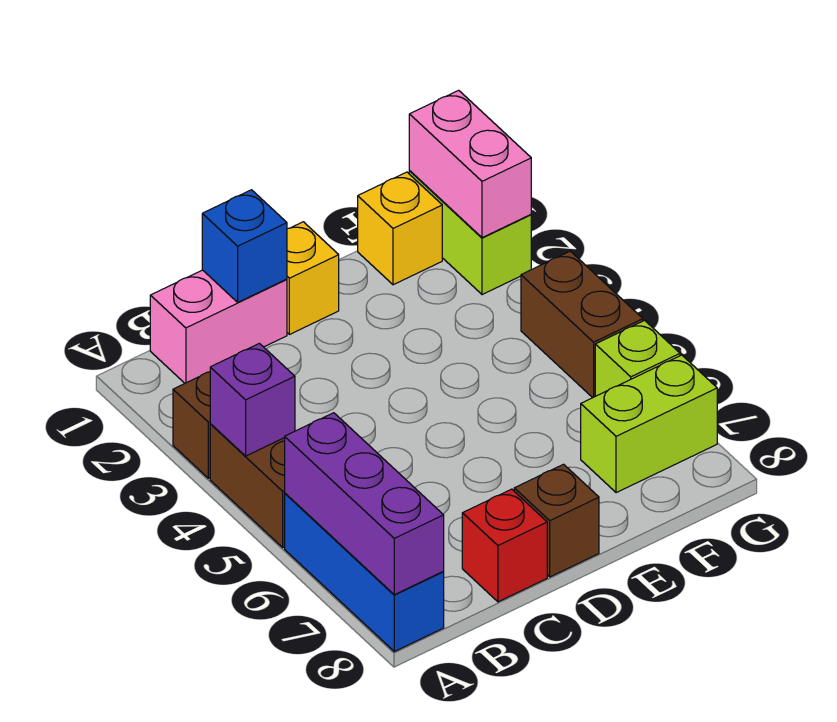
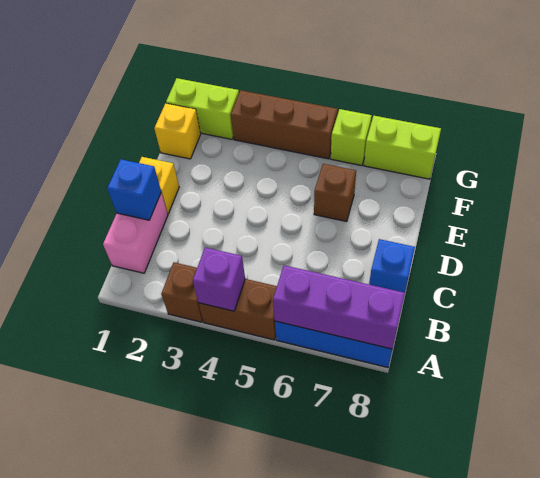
red 1x1 brick [462,489,547,602] -> blue 1x1 brick [369,239,415,293]
brown 1x1 brick [514,464,599,577] -> brown 1x1 brick moved to [314,164,356,222]
lime 1x2 brick [581,355,717,493] -> lime 1x2 brick turned to [364,116,441,179]
pink 1x2 brick [409,90,531,238] -> none
brown 1x2 brick [521,251,643,398] -> brown 1x3 brick [231,90,338,159]

